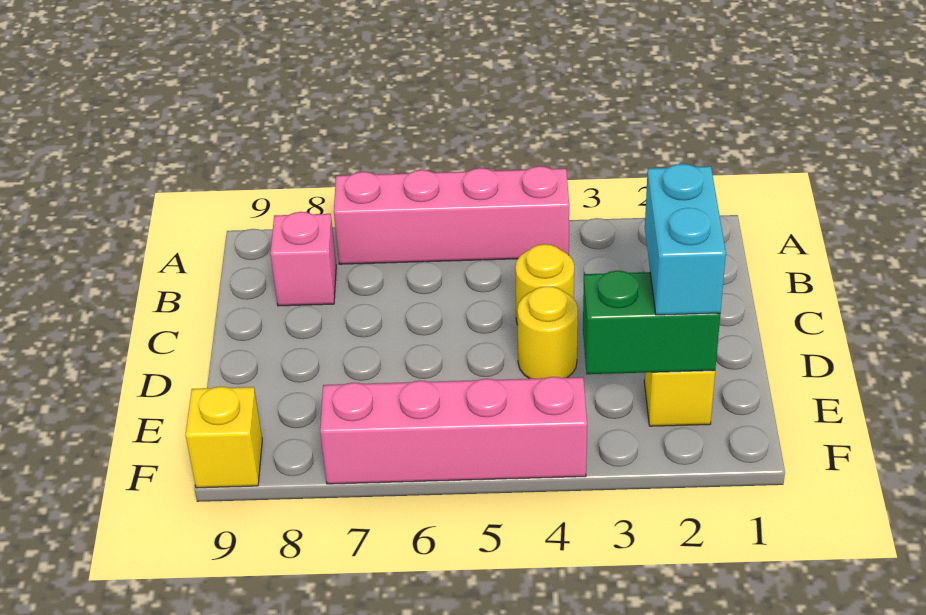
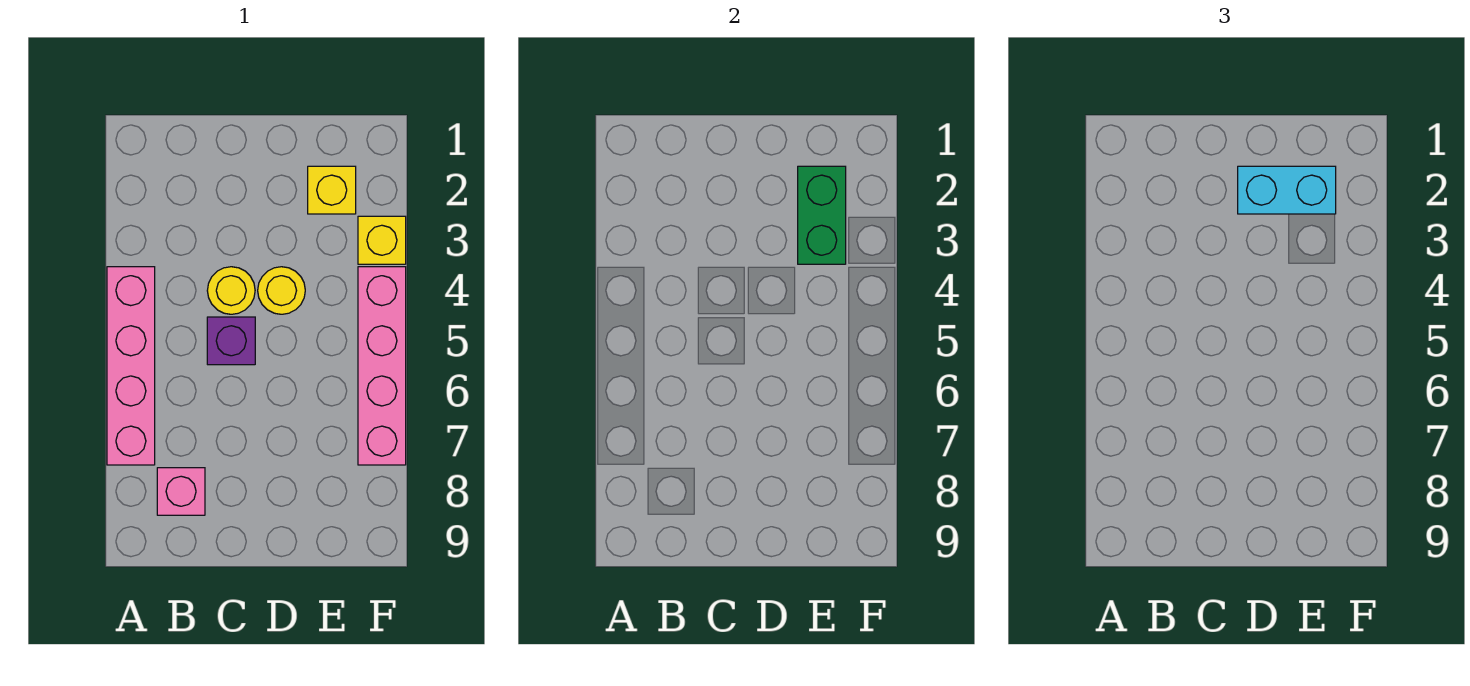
none -> purple 1x1 brick [207,317,255,365]
yellow 1x1 brick [185,387,262,488] -> yellow 1x1 brick moved to [358,216,406,264]

